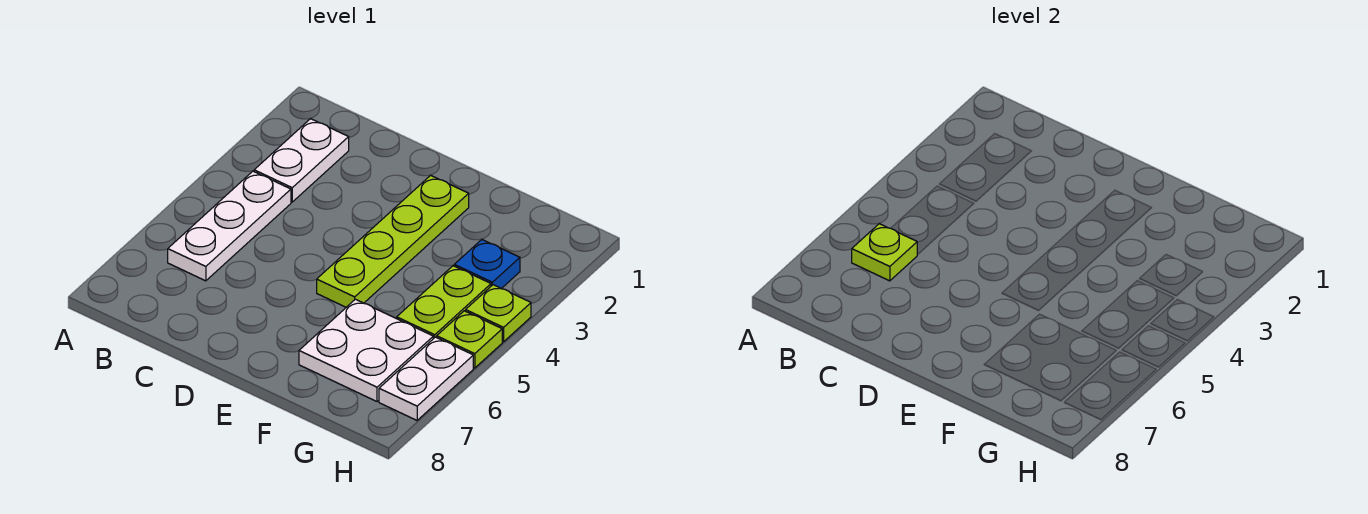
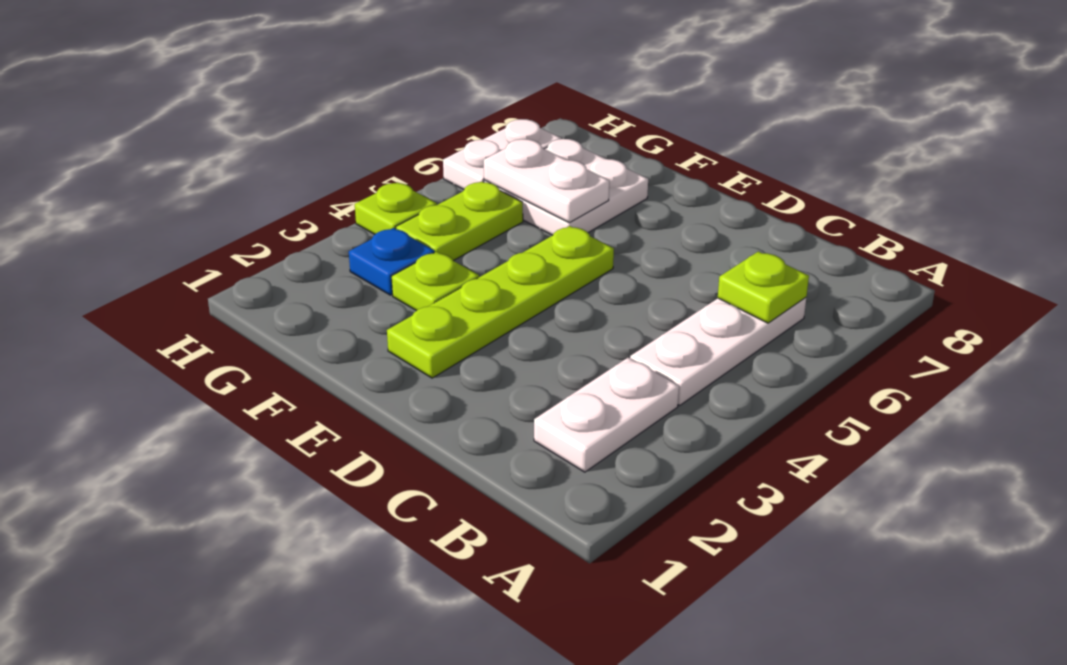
none -> white 1x2 plate [484,139,609,223]
lime 1x1 plate [437,311,502,368] -> lime 1x1 plate moved to [391,252,479,311]

